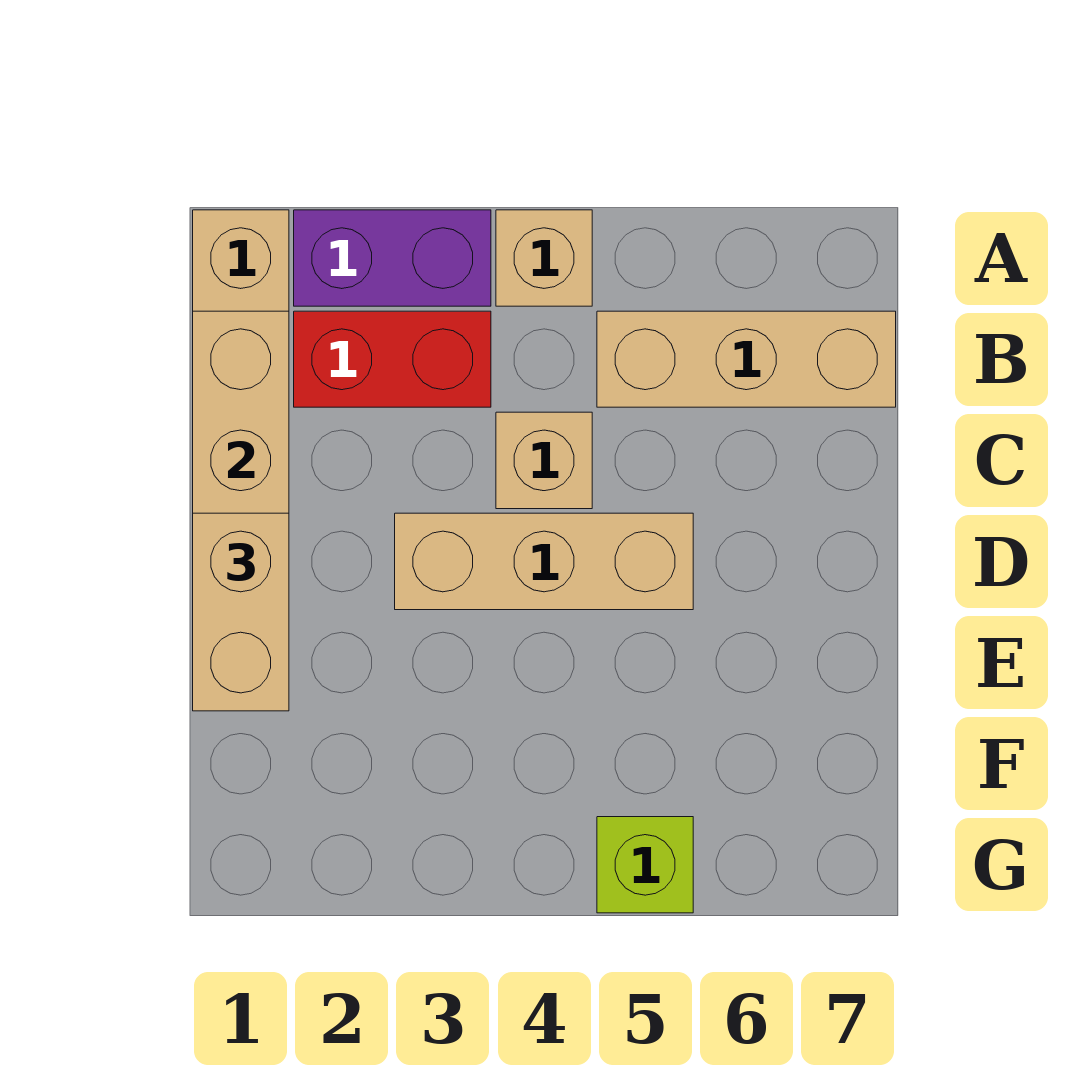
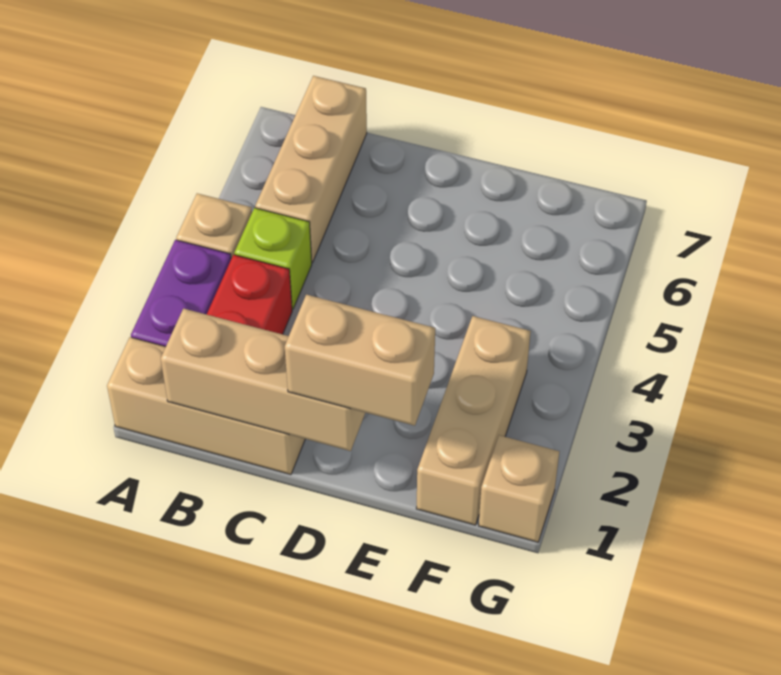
tan 1x1 brick [496,412,592,509] -> tan 1x1 brick moved to [479,435,559,542]
tan 1x3 brick [395,513,693,610] -> tan 1x3 brick moved to [416,316,531,525]
lime 1x1 brick [597,817,693,913] -> lime 1x1 brick moved to [234,208,312,309]

